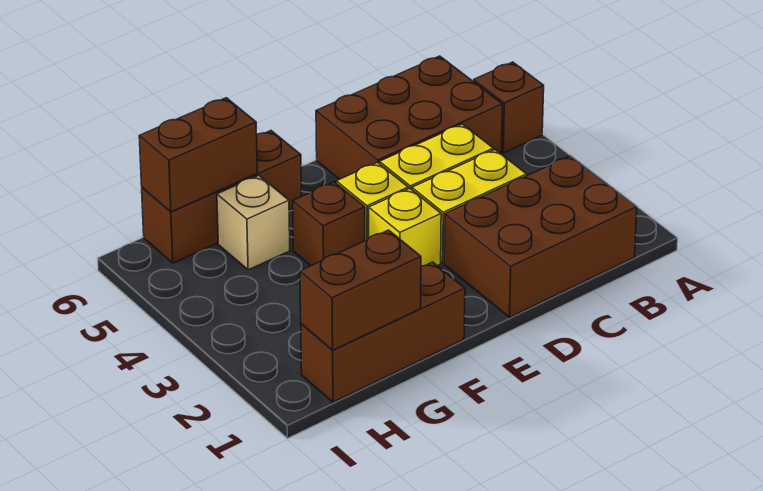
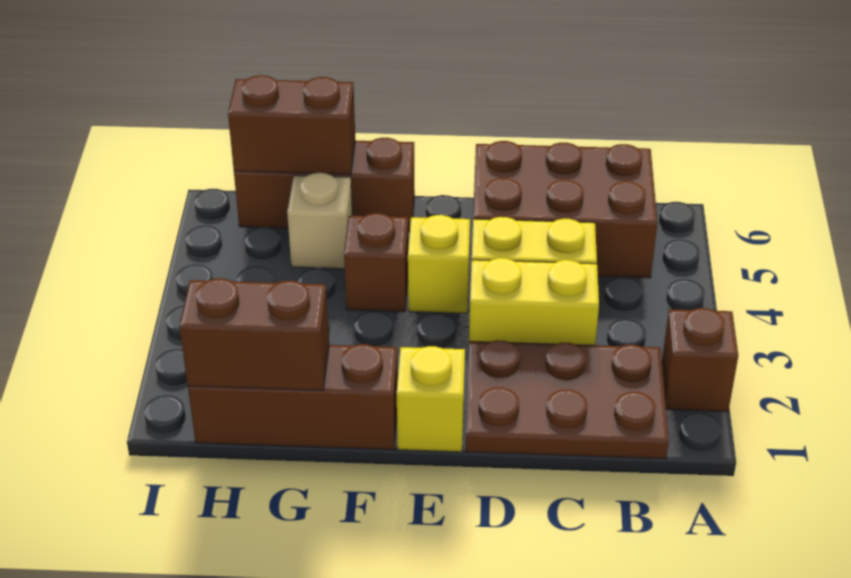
brown 1x1 brick [474,62,544,153] -> brown 1x1 brick moved to [662,308,738,412]
brown 2x3 brick [444,156,637,317] -> brown 2x3 plate [465,340,669,459]
yellow 1x1 brick [369,188,441,266] -> yellow 1x1 brick moved to [397,346,465,452]

